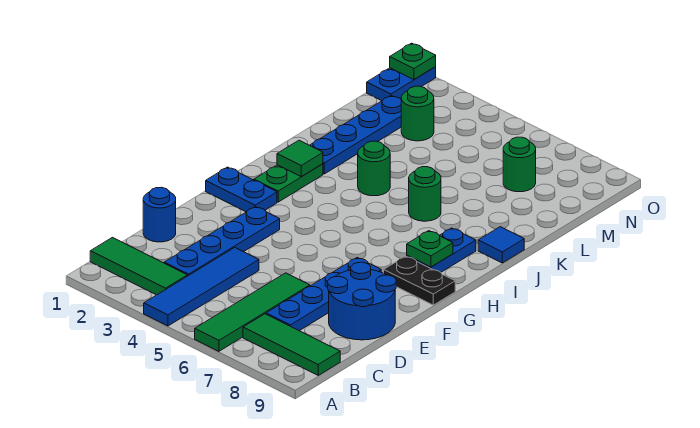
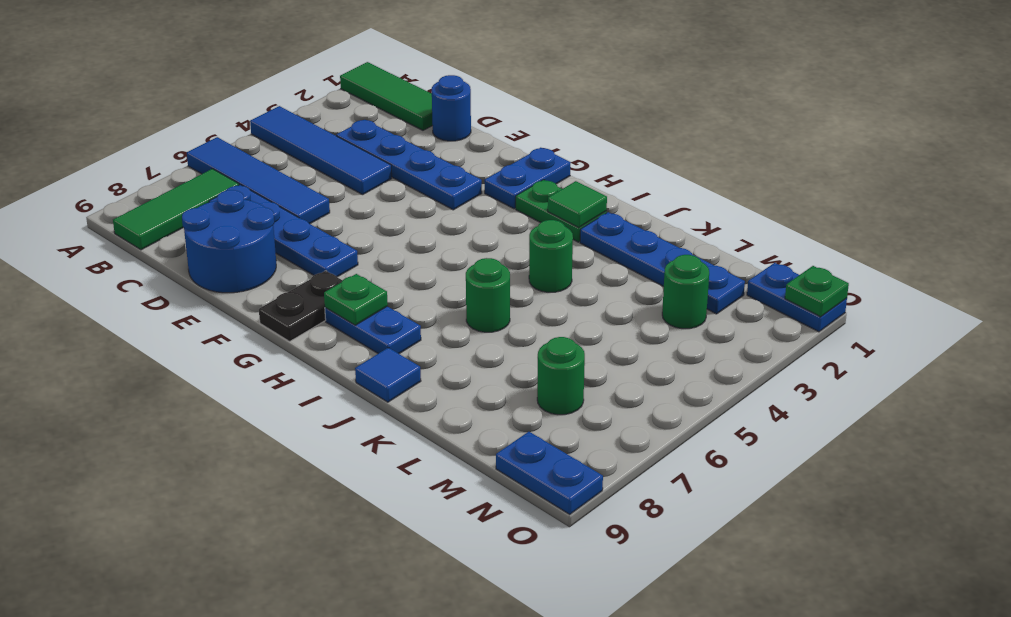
green 1x4 tile [195,273,310,351] -> blue 1x4 tile [187,137,330,224]
green 1x3 tile [90,237,187,295] -> green 1x3 tile turned to [340,62,433,130]
none -> blue 1x2 plate [496,432,603,514]

